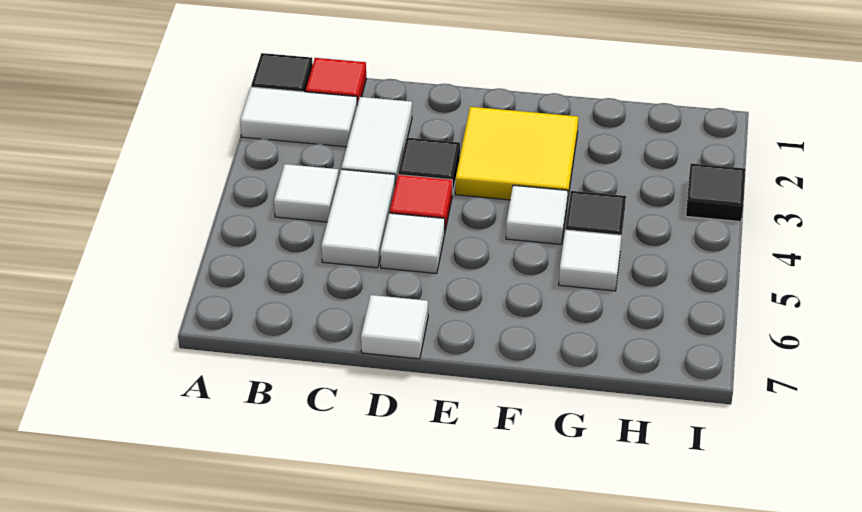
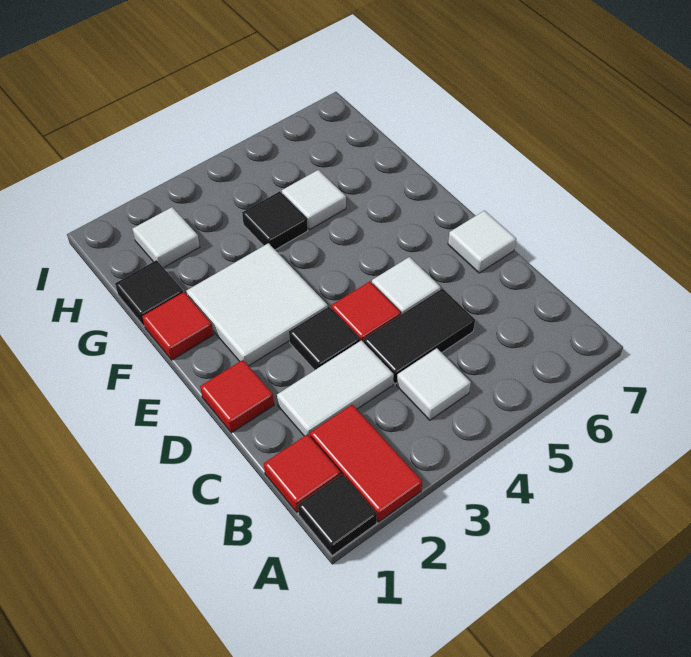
white 1x2 tile [240,87,357,147] -> red 1x2 tile [310,405,422,522]
white 1x2 tile [321,169,395,268] -> black 1x2 tile [363,289,475,384]
none -> red 1x1 tile [200,360,274,433]
yellow 2x2 tile [455,107,578,203] -> white 2x2 tile [186,243,328,366]
none -> red 1x1 tile [142,292,214,360]
white 1x1 tile [506,185,568,244] -> white 1x1 tile moved to [133,207,200,268]
black 1x1 tile [686,164,745,222] -> black 1x1 tile moved to [115,260,183,326]

